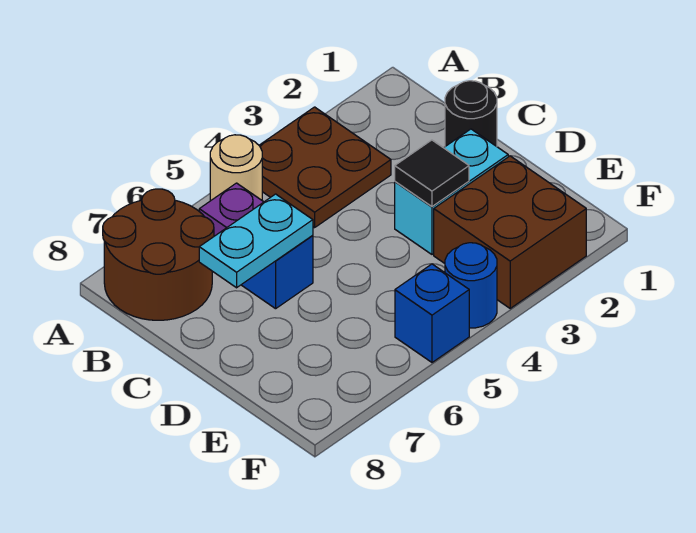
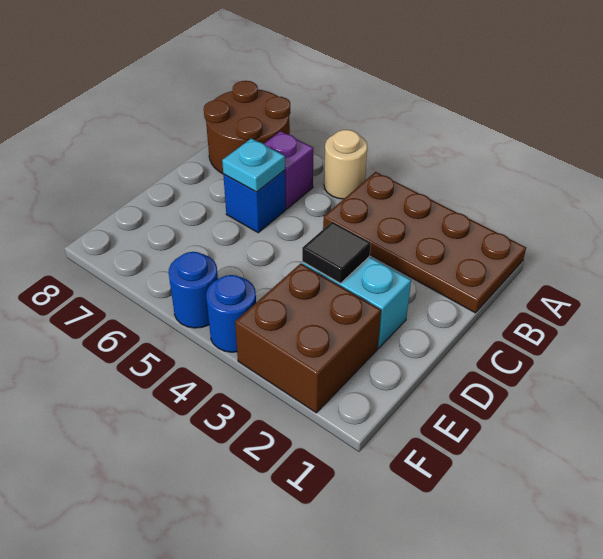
brown 2x2 plate [259,107,391,228] -> brown 2x4 plate [323,172,526,313]
black 1x1 round brick [445,81,497,146] -> none
cyan 1x2 plate [199,194,313,288] -> cyan 1x1 plate [222,139,285,192]
blue 1x1 brick [395,264,469,362] -> blue 1x1 round brick [169,252,218,328]

